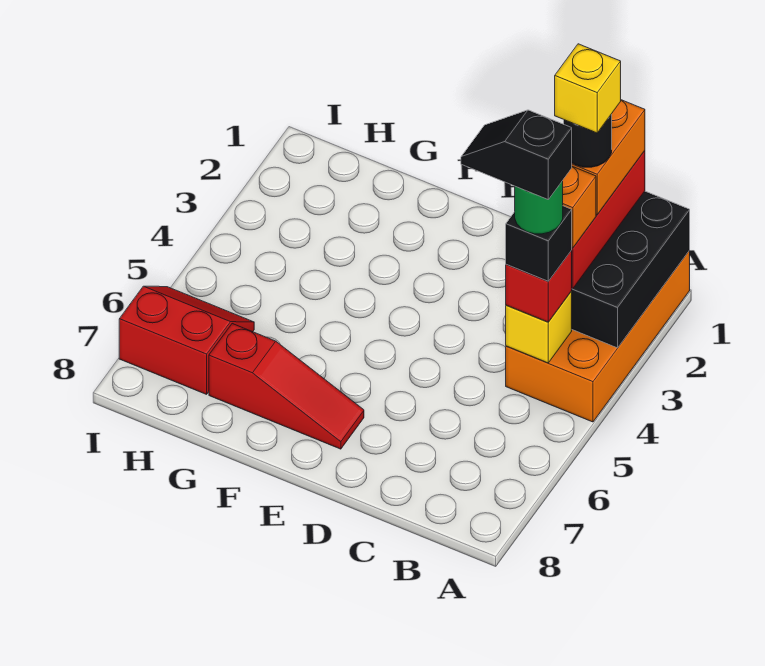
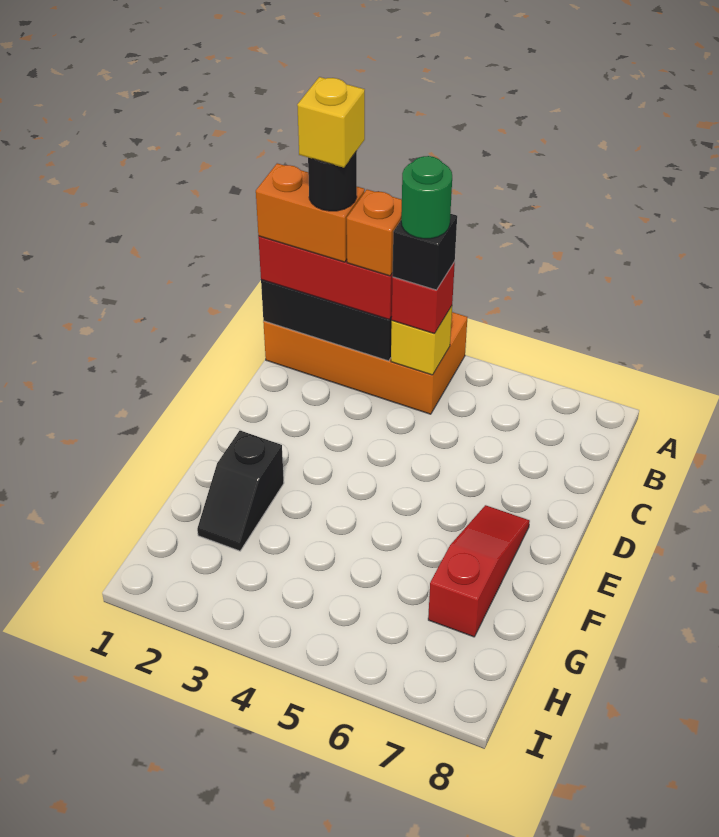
black 1x2 slope [461,110,572,199] -> black 1x2 slope moved to [197,431,284,551]
red 2x2 slope [119,286,254,394] -> none

